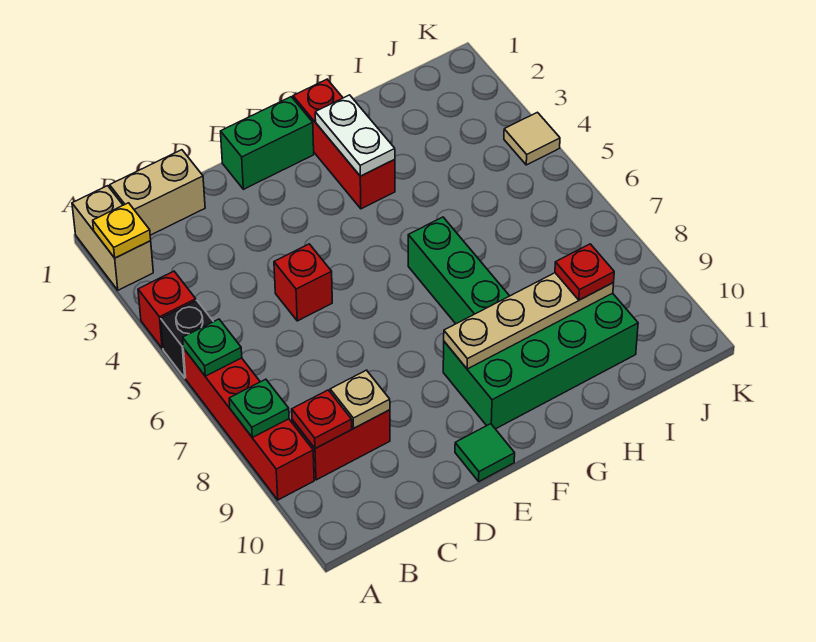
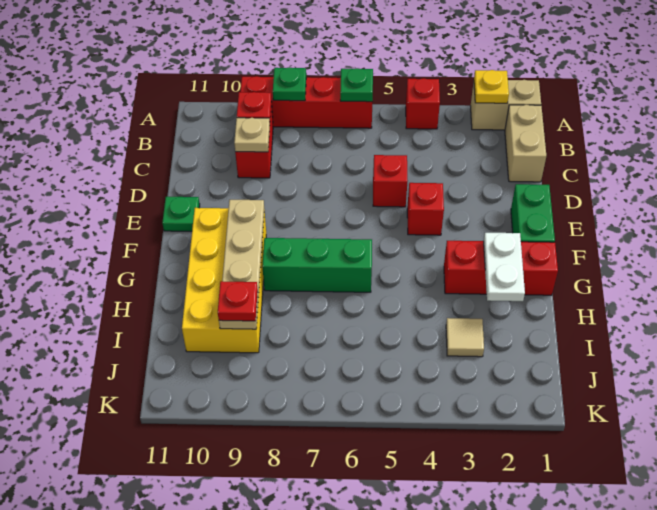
black 1x1 brick [161,300,213,378] -> none
none -> red 1x1 brick [407,183,444,235]
green 1x1 tile [455,424,515,481] -> green 1x1 plate [162,197,200,231]
green 2x4 brick [443,293,638,429] -> yellow 2x4 brick [182,208,266,353]
white 1x2 plate [315,95,395,176] -> white 1x2 plate turned to [484,233,525,301]
tan 1x1 tile [504,112,560,165] -> tan 1x1 tile moved to [446,318,484,357]

